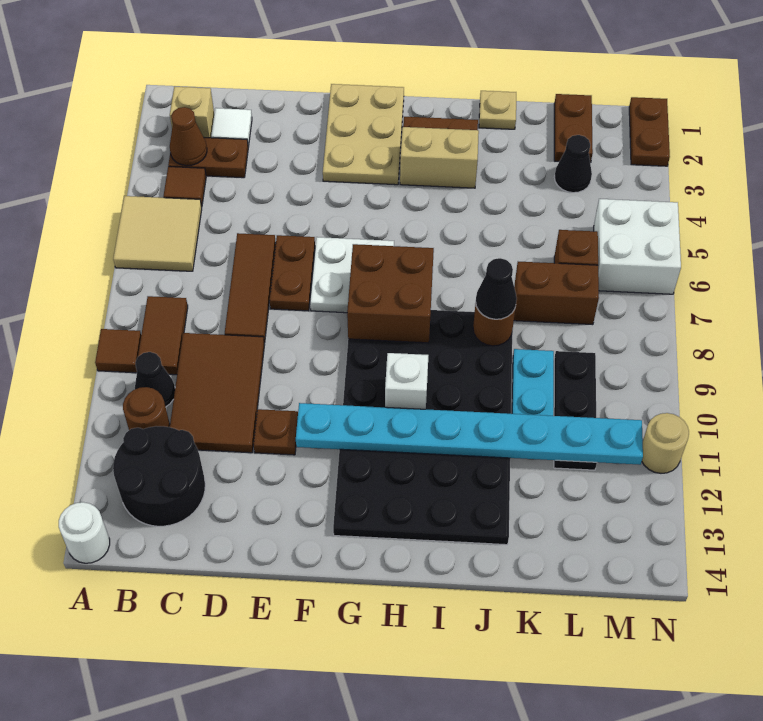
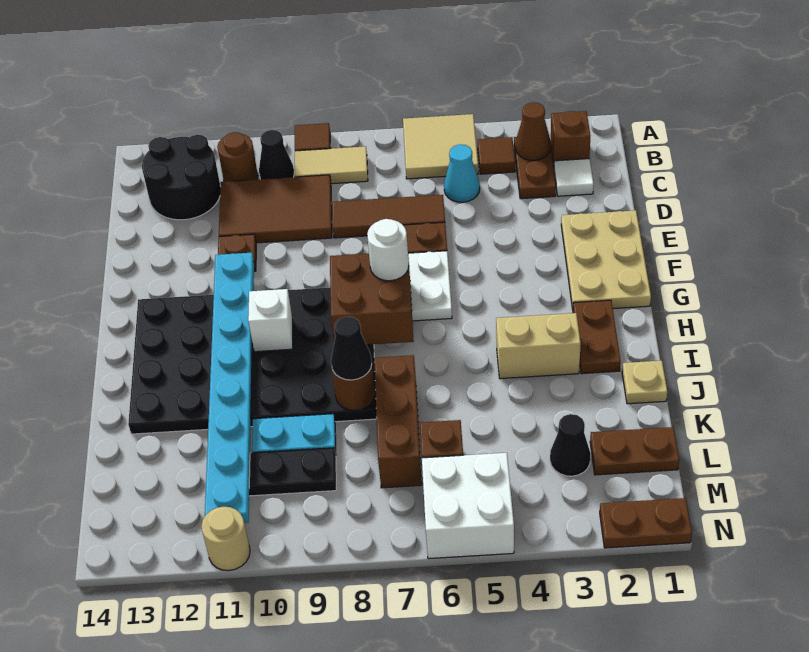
white 1x1 round brick [59,502,110,563] -> white 1x1 round brick moved to [367,219,409,281]
tan 1x1 brick [170,87,214,138] -> brown 1x1 brick [551,111,590,167]
brown 1x2 tile [138,296,188,375] -> tan 1x2 tile [295,146,368,184]
none -> cyan 1x1 cone [444,144,480,202]
tan 2x3 plate [323,84,404,185] -> tan 2x3 plate turned to [561,210,651,309]
tan 1x2 brick [400,127,479,188] -> tan 1x2 brick turned to [496,313,581,379]
brown 1x2 brick [514,262,599,325] -> brown 1x3 brick [374,355,422,488]

